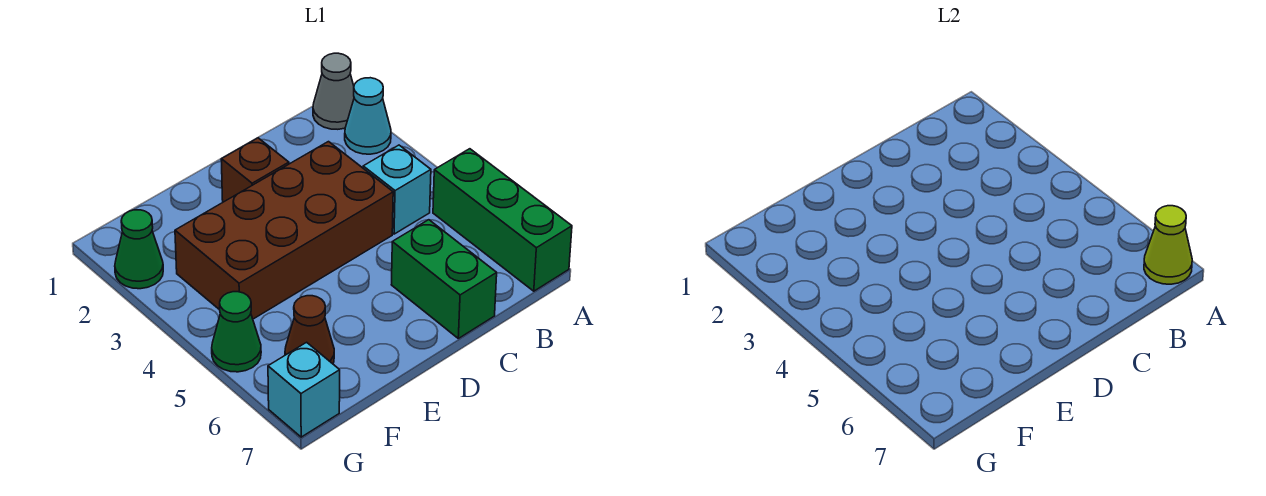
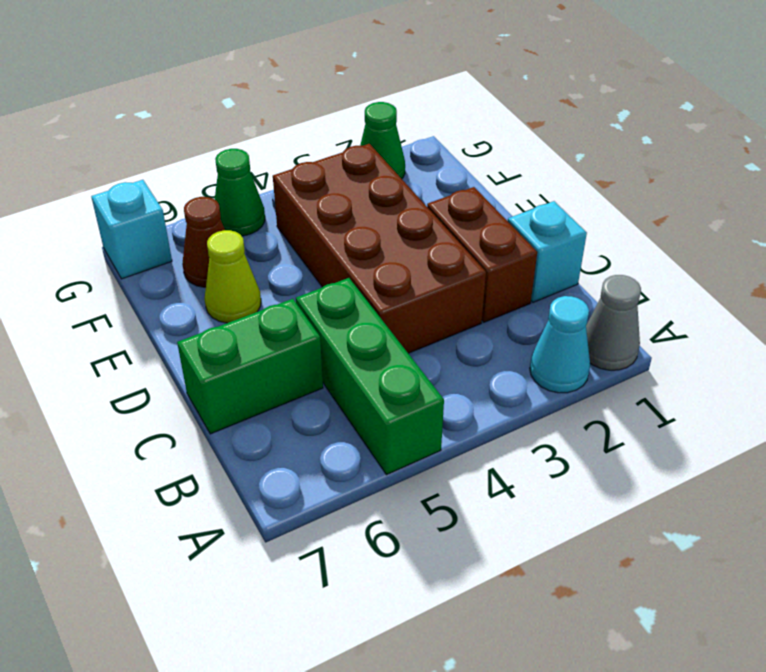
green 1x3 brick [433,149,572,291] -> green 1x3 brick turned to [296,278,444,475]
lime 1x1 cone [1144,206,1192,284] -> lime 1x1 cone moved to [204,230,261,323]
cyan 1x1 brick [363,145,431,234] -> cyan 1x1 brick moved to [508,201,587,302]
brown 1x1 brick [221,138,289,202] -> brown 1x2 brick [427,187,537,322]

